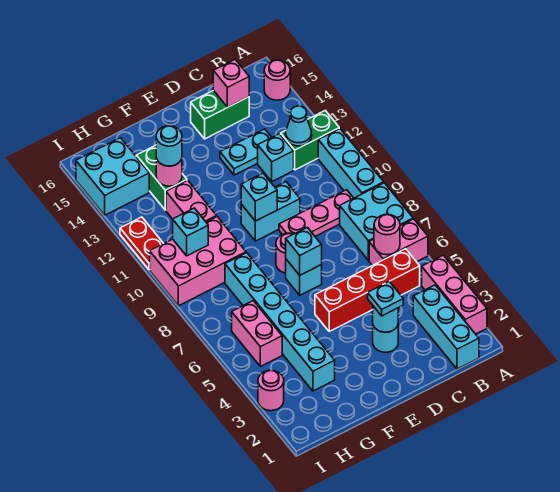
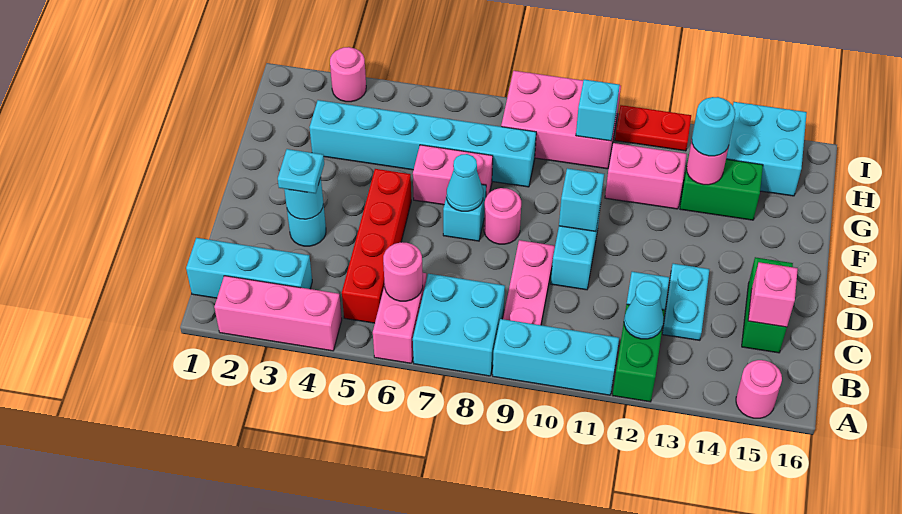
cyan 1x1 brick [286,227,322,275] -> cyan 1x1 cone [447,154,483,211]
pink 2x3 brick [150,217,246,306] -> pink 2x3 brick turned to [501,71,621,169]
pink 1x2 brick [232,301,282,367] -> pink 1x2 brick moved to [413,145,493,205]

